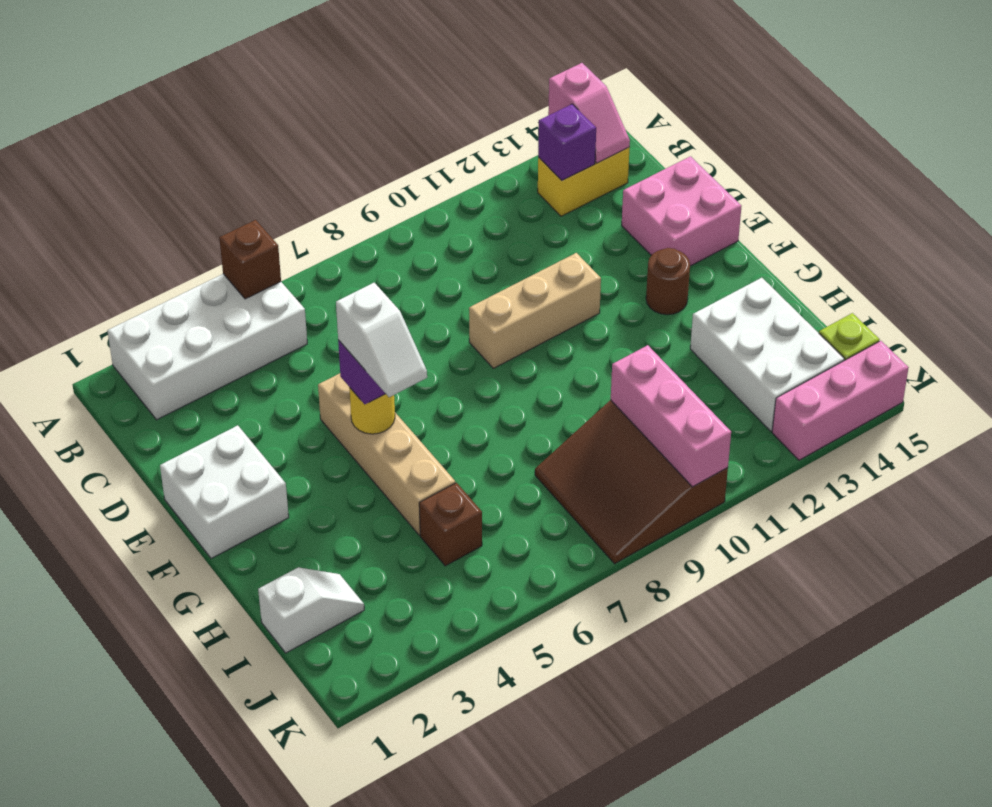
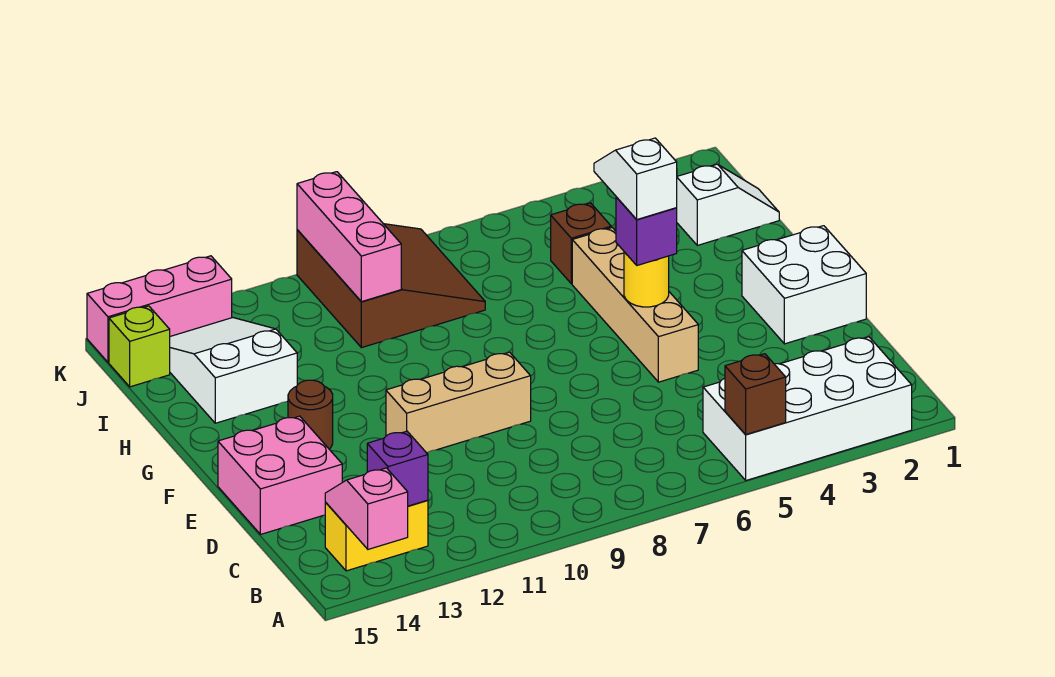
white 2x3 brick [690,278,844,431] -> white 2x3 slope [170,318,297,423]
white 1x2 slope [258,567,364,653] -> white 1x2 slope turned to [677,164,779,245]

